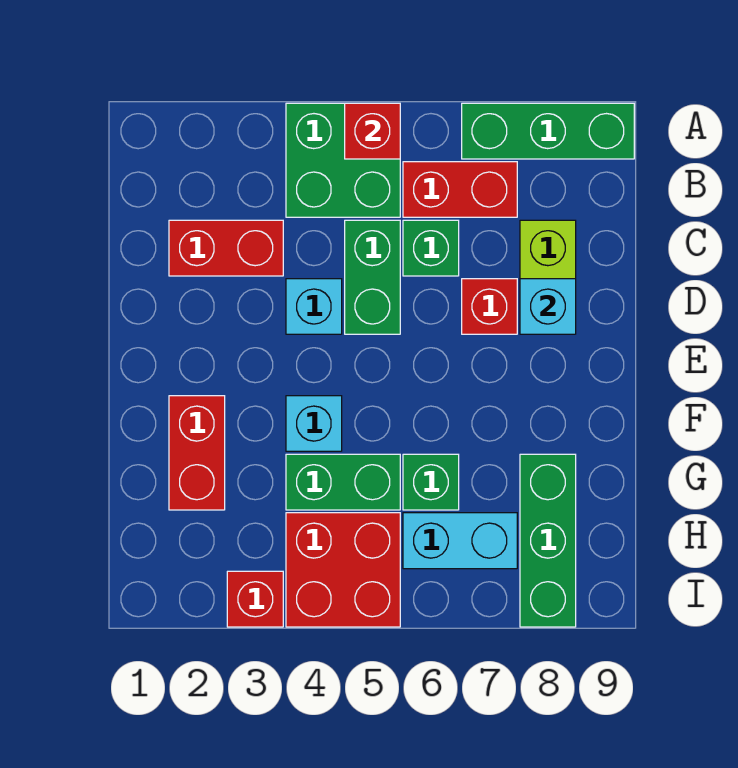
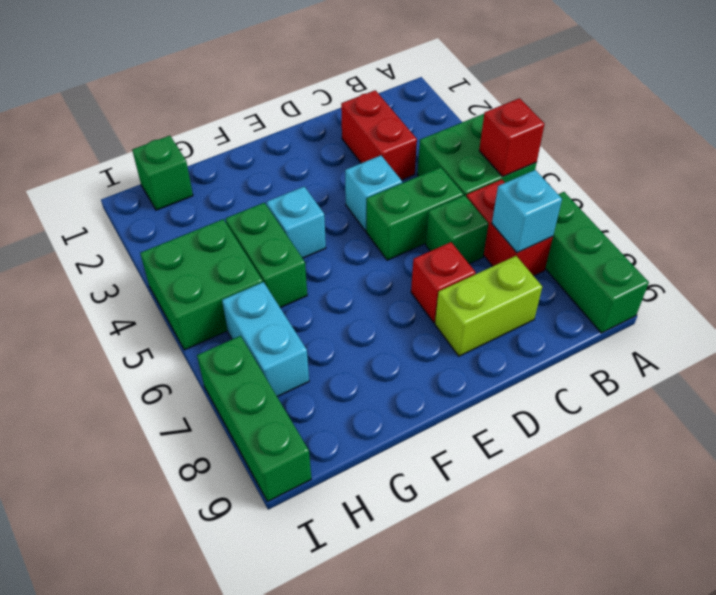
cyan 1x1 brick [520,279,576,334] -> cyan 1x1 brick moved to [492,170,562,253]
red 1x2 brick [169,396,225,510] -> none
green 1x1 brick [403,454,459,510] -> green 1x1 brick moved to [132,136,193,210]
green 1x3 brick [520,454,576,627] -> green 1x3 brick turned to [197,336,311,502]
red 2x2 brick [286,513,400,627] -> green 2x2 brick [140,219,263,350]
red 1x1 brick [227,571,283,627] -> none

